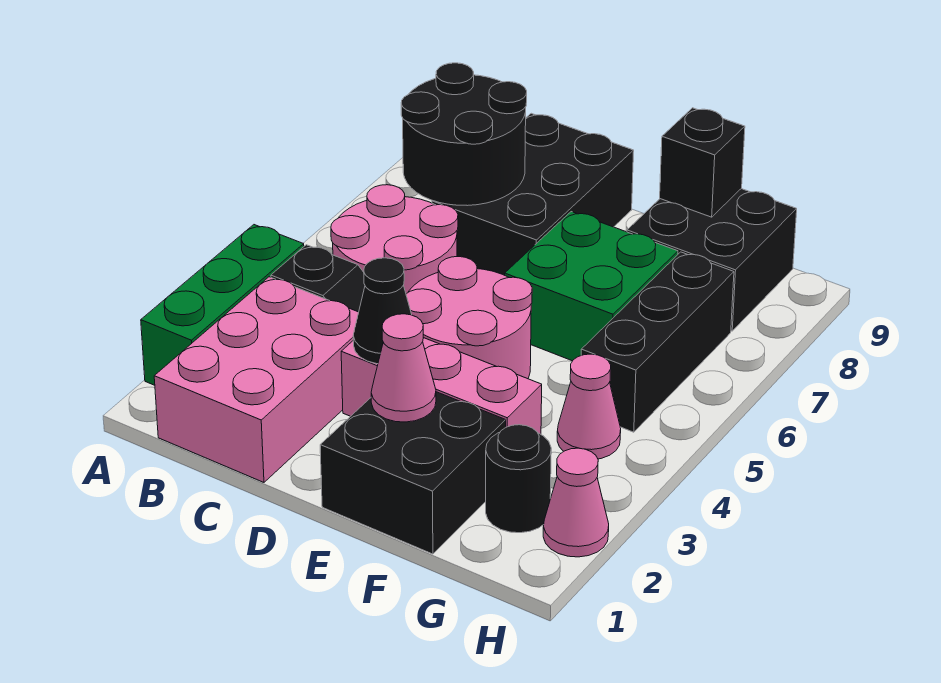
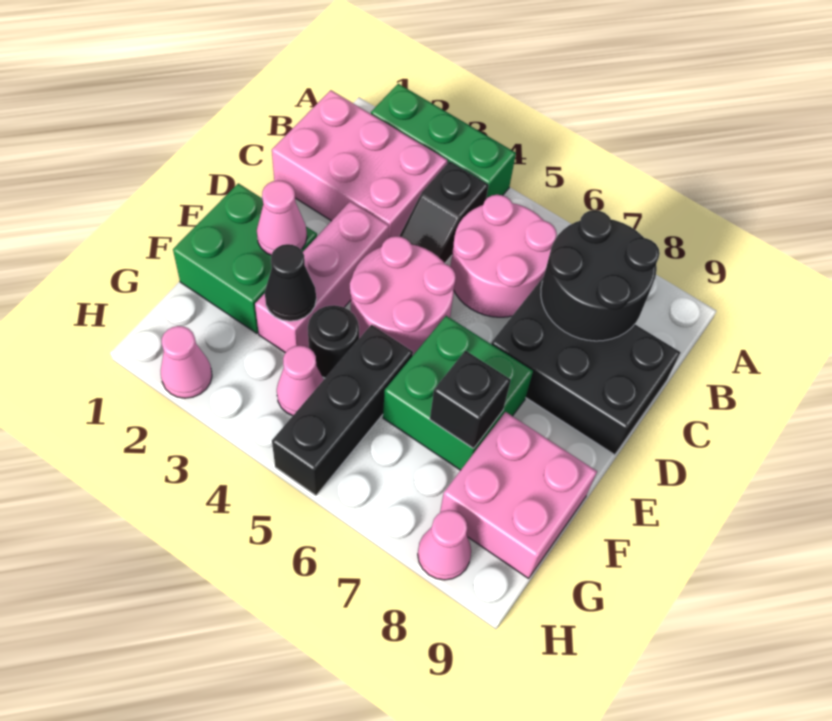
black 1x1 cone [353,258,412,364] -> black 1x1 cone moved to [265,244,316,321]
black 2x2 brick [320,392,506,554] -> green 2x2 brick [173,183,317,333]
black 2x2 brick [627,189,797,331] -> pink 2x2 brick [440,412,597,578]
black 1x1 brick [660,108,745,217] -> black 1x1 brick moved to [430,351,511,449]
black 1x1 round brick [486,425,551,533] -> black 1x1 round brick moved to [308,305,359,378]
black 1x3 brick [581,252,734,432] -> black 1x3 brick turned to [272,325,413,495]
none -> pink 1x1 cone [418,510,471,580]

